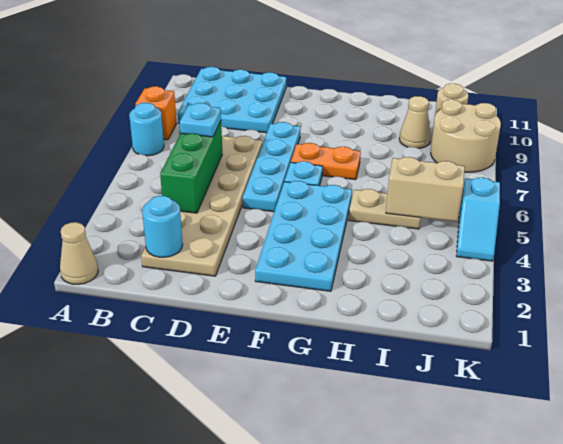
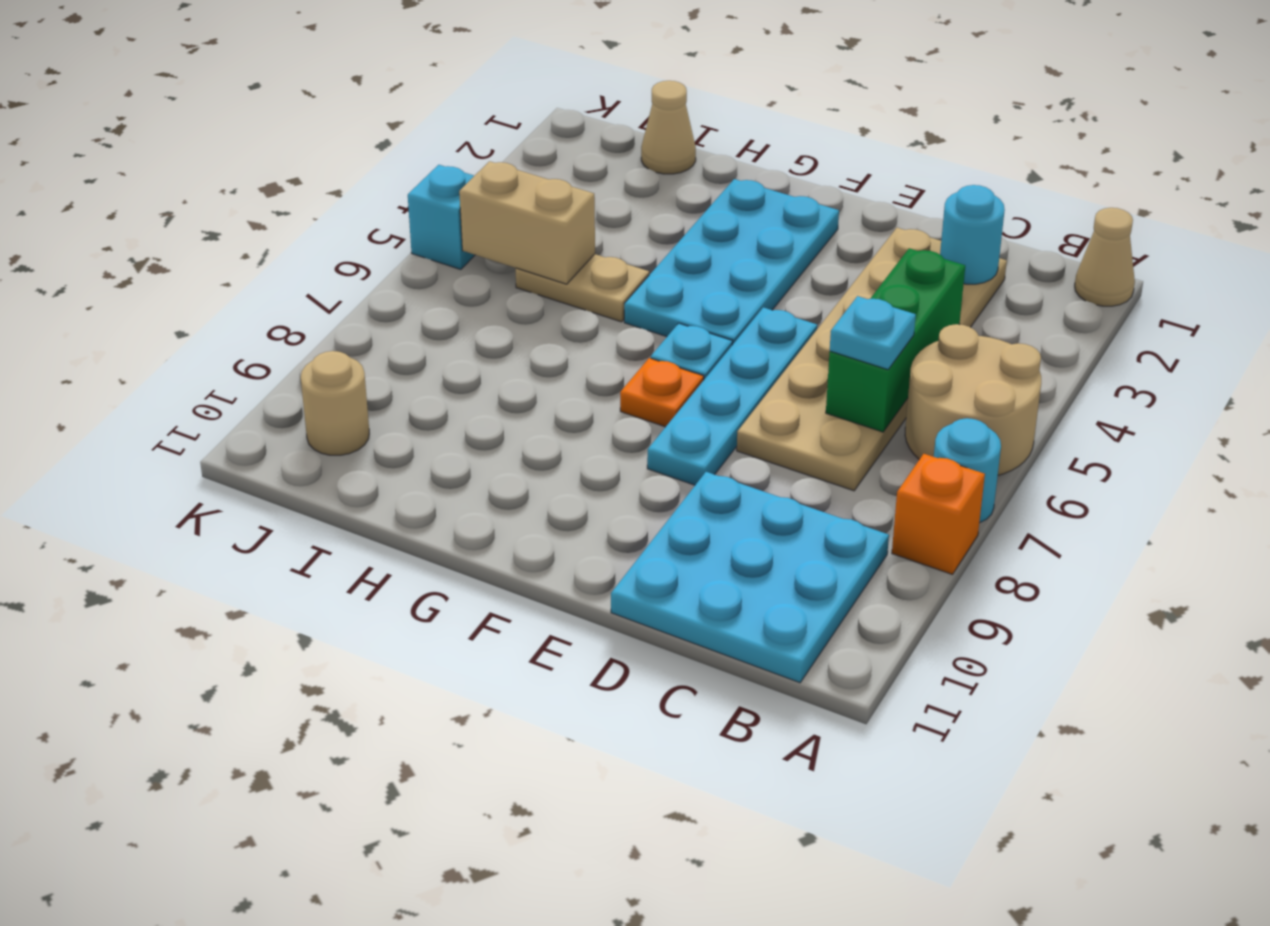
orange 1x2 plate [291,143,361,180] -> orange 1x1 plate [620,358,704,427]
tan 1x1 cone [399,96,431,148] -> tan 1x1 cone moved to [641,81,696,174]
tan 2x2 round brick [431,100,501,172] -> tan 2x2 round brick moved to [905,324,1041,475]

